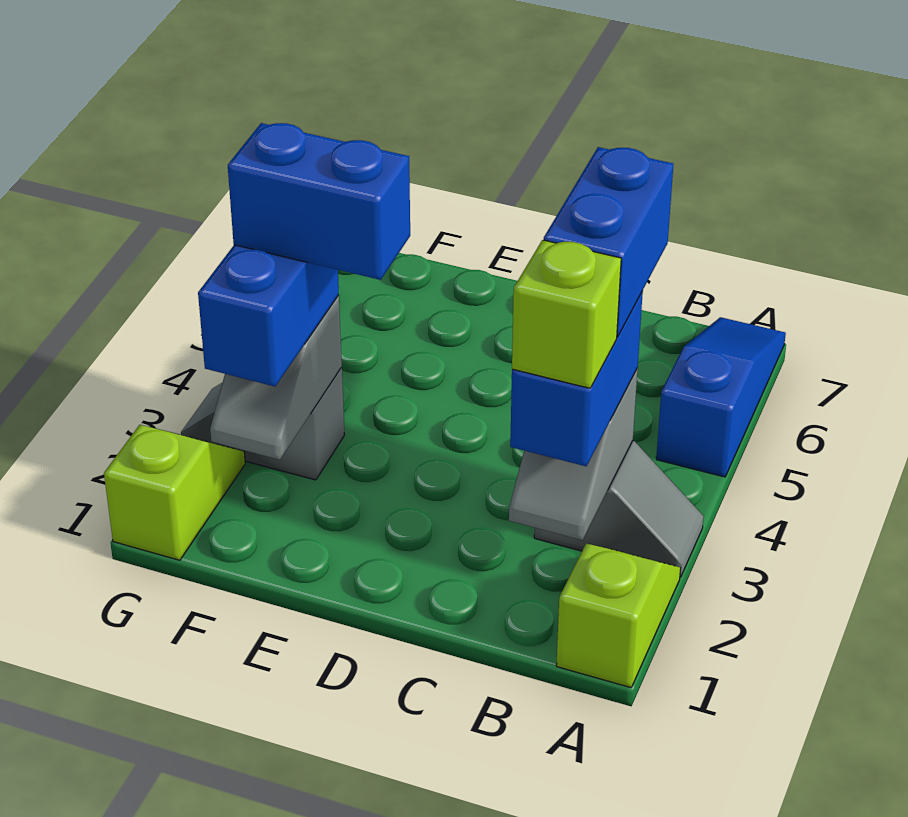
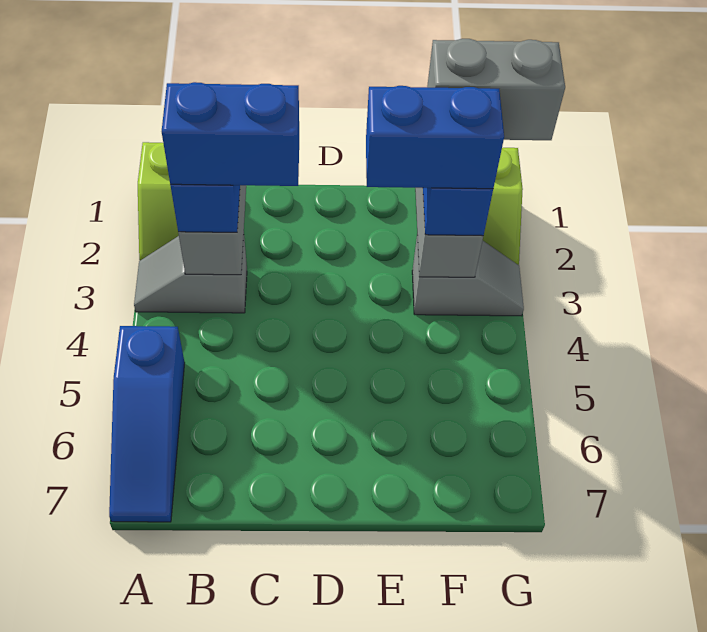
lime 1x1 brick [512,240,621,388] -> none
blue 1x2 brick [544,147,673,337] -> blue 1x2 brick turned to [162,82,299,186]
none -> grey 1x2 brick [427,39,565,140]

